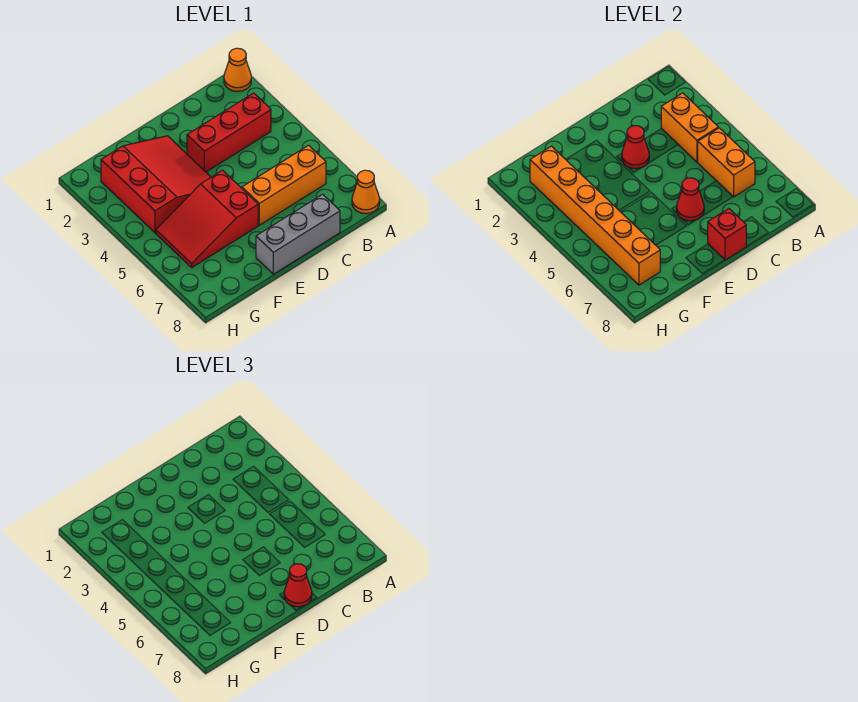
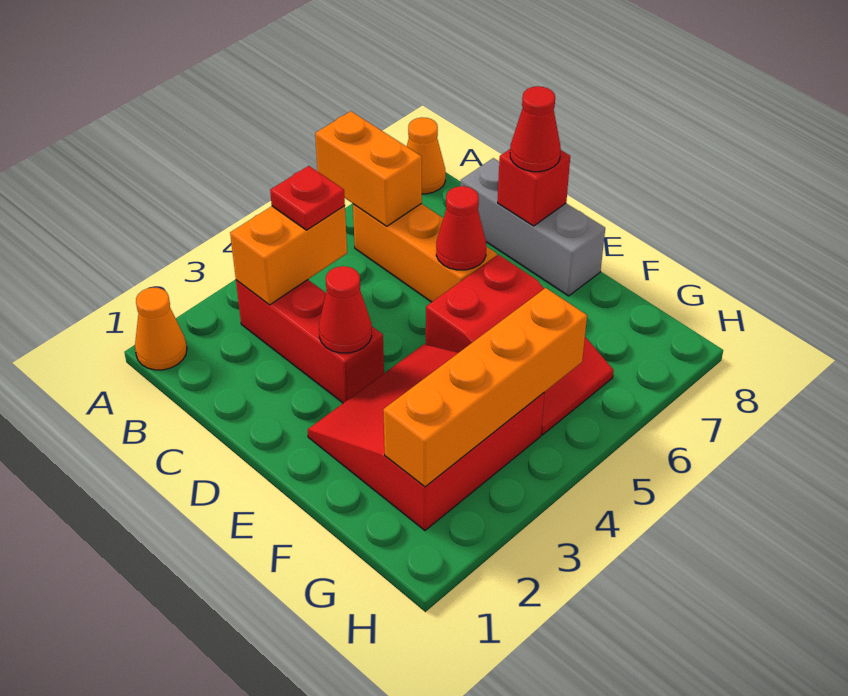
none -> red 1x1 plate [270,166,345,230]
orange 1x2 brick [698,128,755,197] -> orange 1x2 brick turned to [315,111,422,226]
orange 1x6 brick [530,146,660,285] -> orange 1x4 brick [383,288,587,487]

